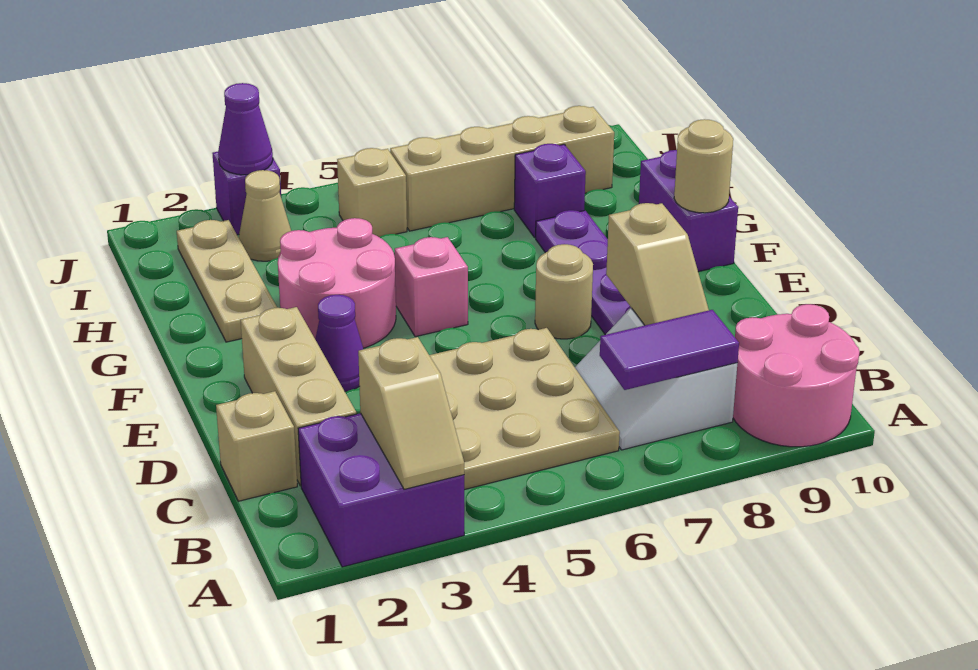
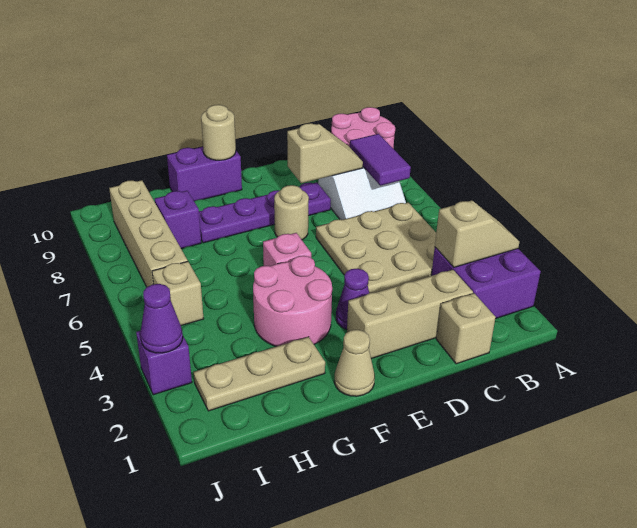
tan 1x1 cone [239,170,291,261] -> tan 1x1 cone moved to [334,330,375,396]

